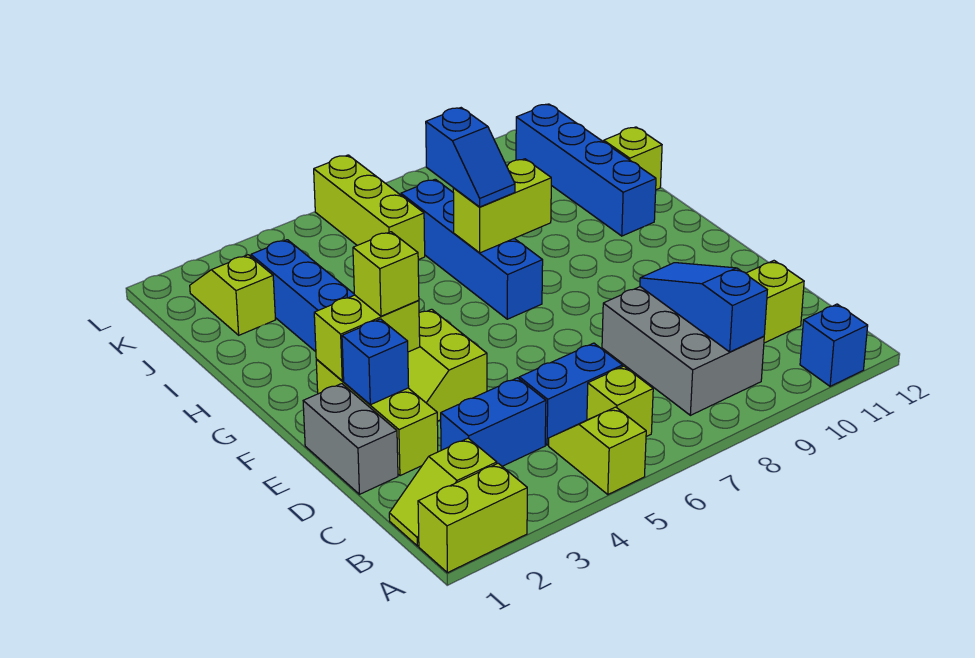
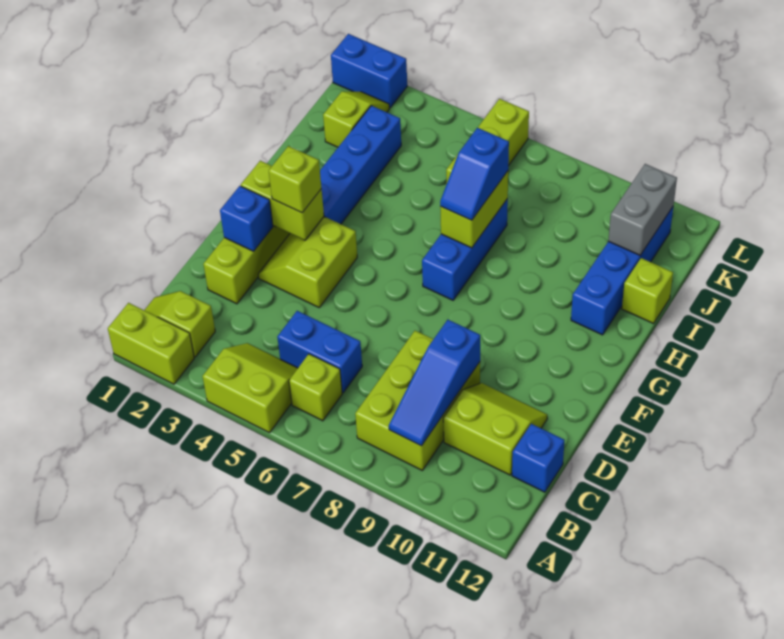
lime 1x2 slope [549,407,646,495] -> lime 2x2 slope [203,343,298,433]
blue 1x1 brick [800,304,868,386] -> blue 1x1 brick moved to [512,424,564,492]
grey 2x3 brick [602,287,764,415] -> lime 2x3 brick [355,331,480,470]
blue 1x3 slope [640,263,767,352] -> blue 1x3 slope turned to [389,320,480,446]
blue 1x2 brick [441,378,546,466] -> blue 1x2 brick moved to [331,34,407,108]
grey 1x2 brick [303,384,398,494] -> grey 1x2 brick moved to [608,164,677,255]
blue 1x4 brick [401,179,543,319] -> blue 1x3 brick [422,199,508,300]
lime 1x2 brick [453,159,551,253] -> lime 1x2 brick turned to [440,171,508,248]

